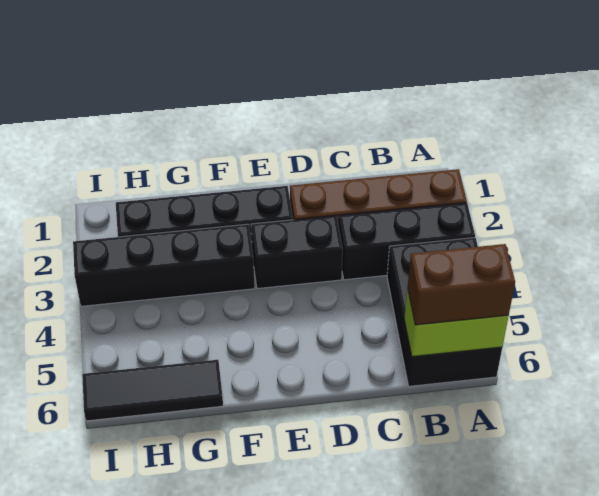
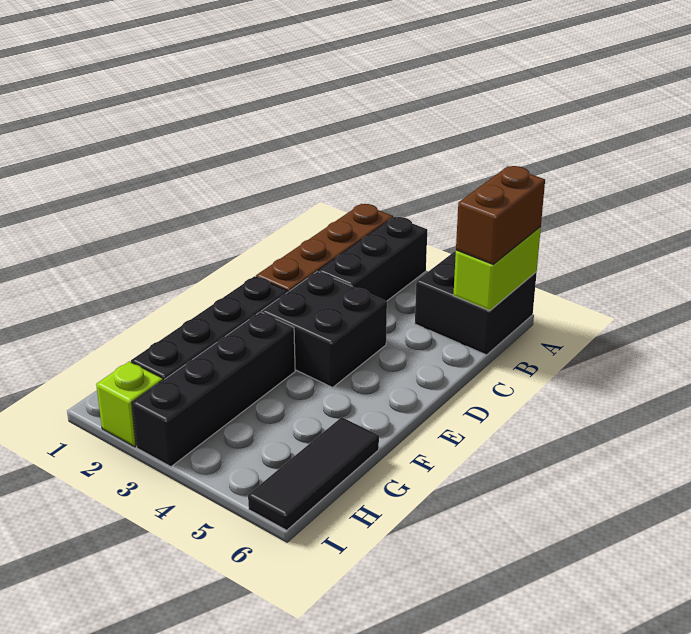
black 2x3 brick [387,238,502,386] -> black 2x2 brick [415,251,537,355]
black 1x2 brick [251,216,343,289] -> black 2x2 brick [261,272,387,387]
none -> lime 1x1 brick [96,361,163,447]

